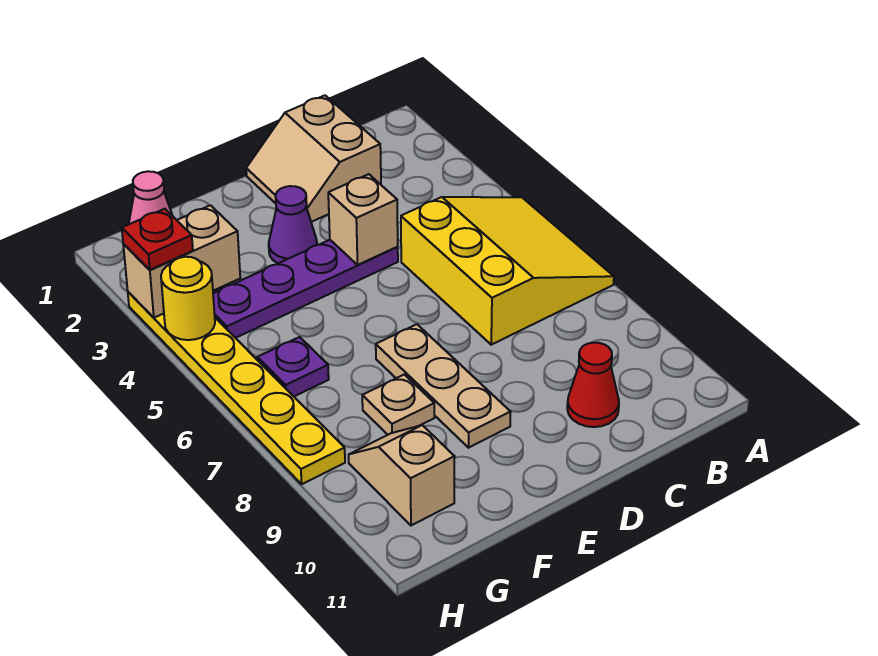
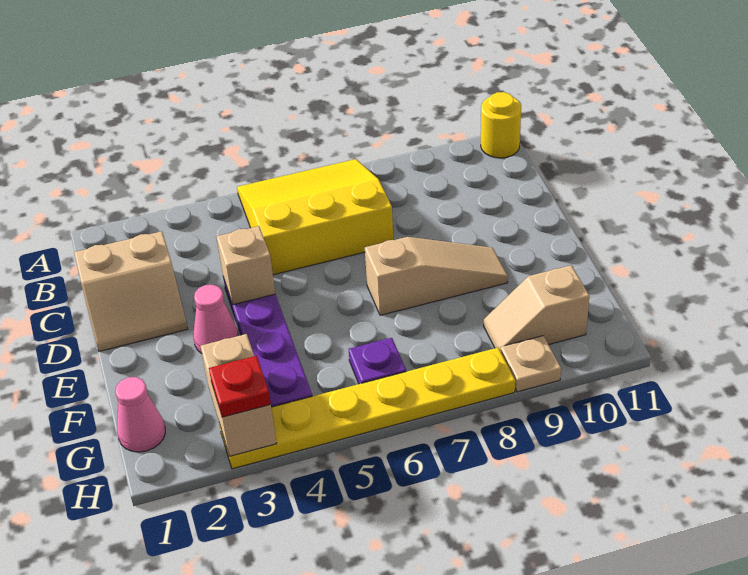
red 1x1 cone [567,343,619,427] -> none
purple 1x1 cone [269,186,317,263] -> pink 1x1 cone [193,285,238,353]
tan 1x3 plate [376,324,511,448] -> tan 1x3 slope [365,237,508,315]
tan 1x1 plate [362,374,434,435] -> tan 1x1 plate moved to [501,336,561,392]
yellow 1x1 round brick [161,257,215,340] -> yellow 1x1 round brick moved to [481,92,521,158]

